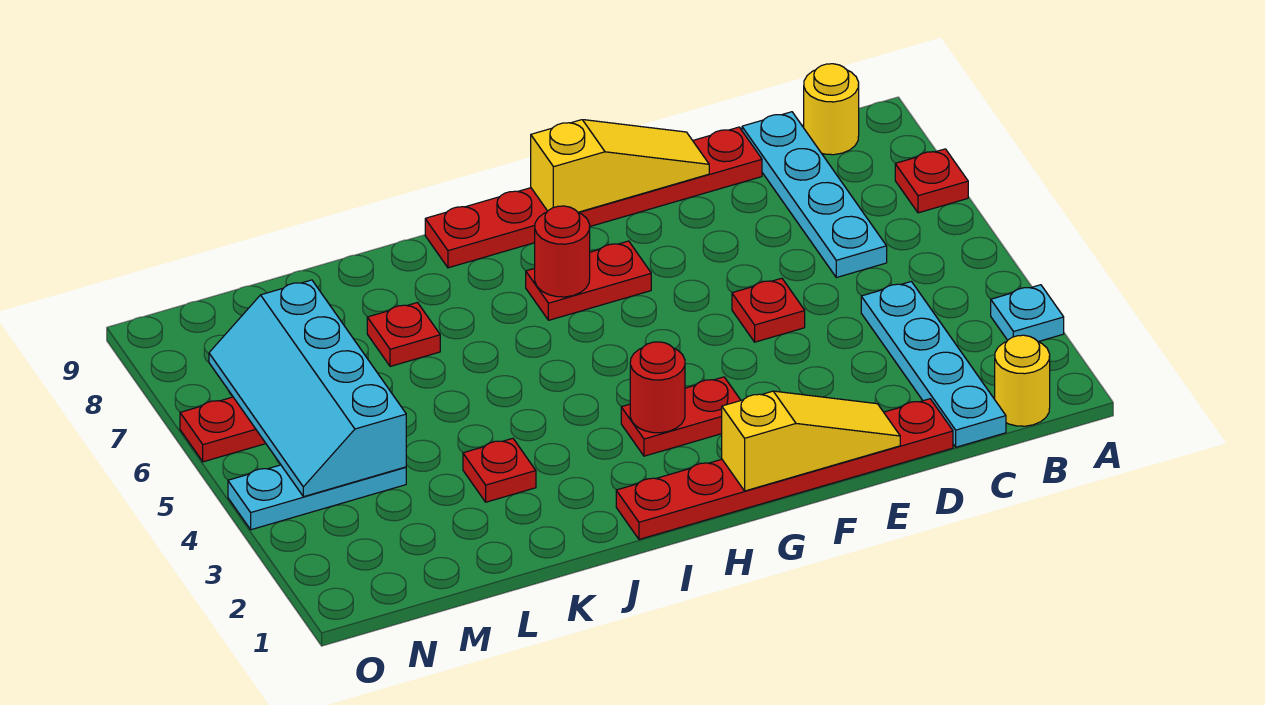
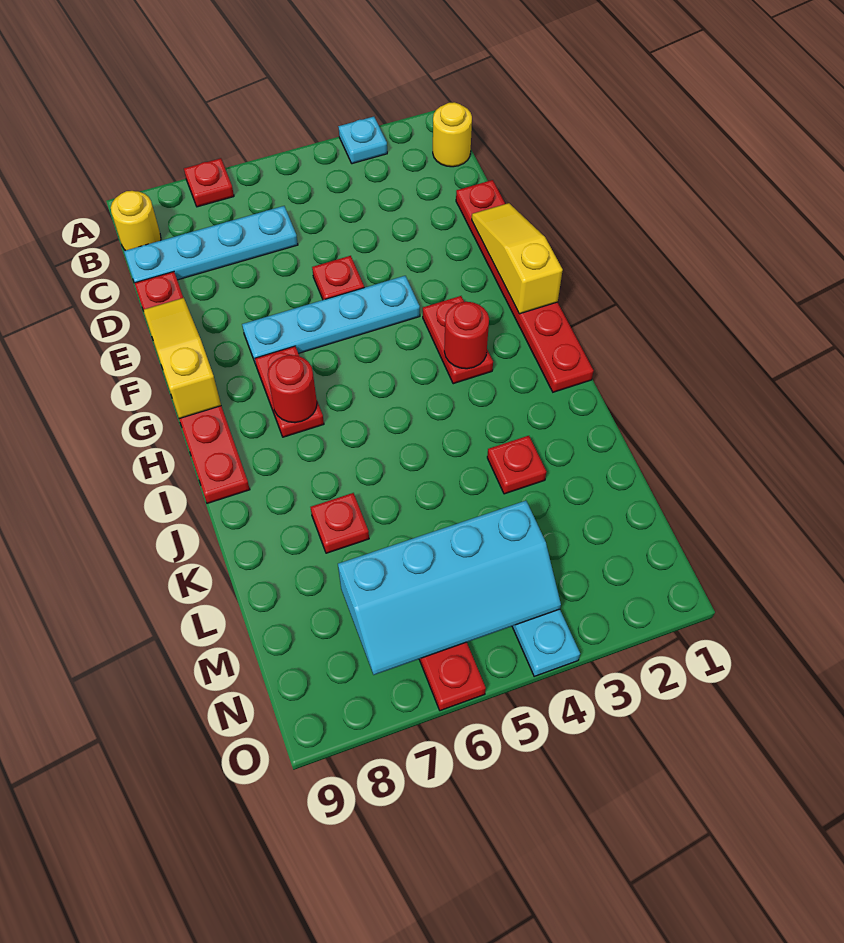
cyan 1x4 plate [861,282,1006,447] -> cyan 1x4 plate moved to [242,276,420,364]

